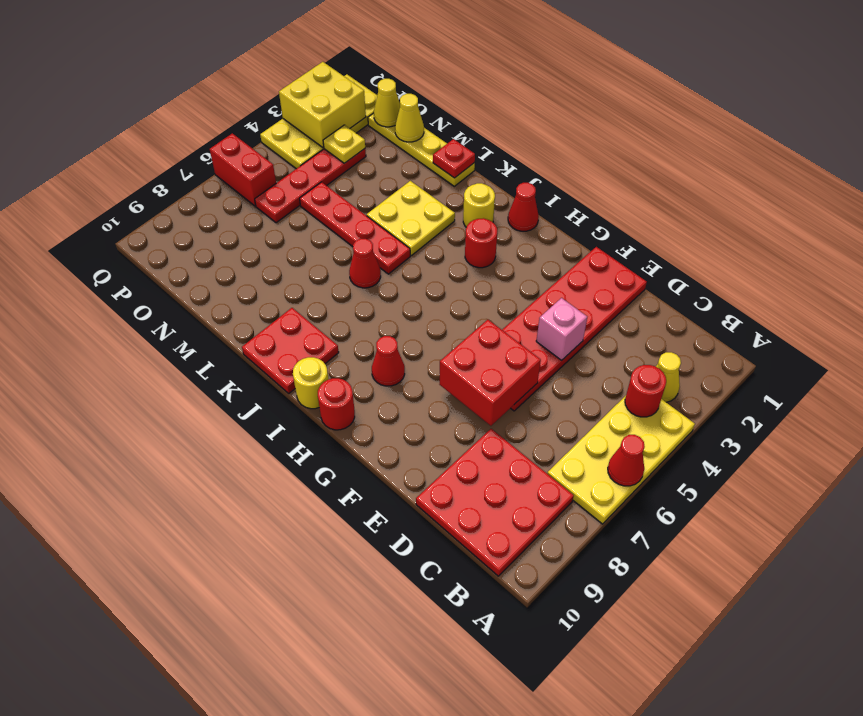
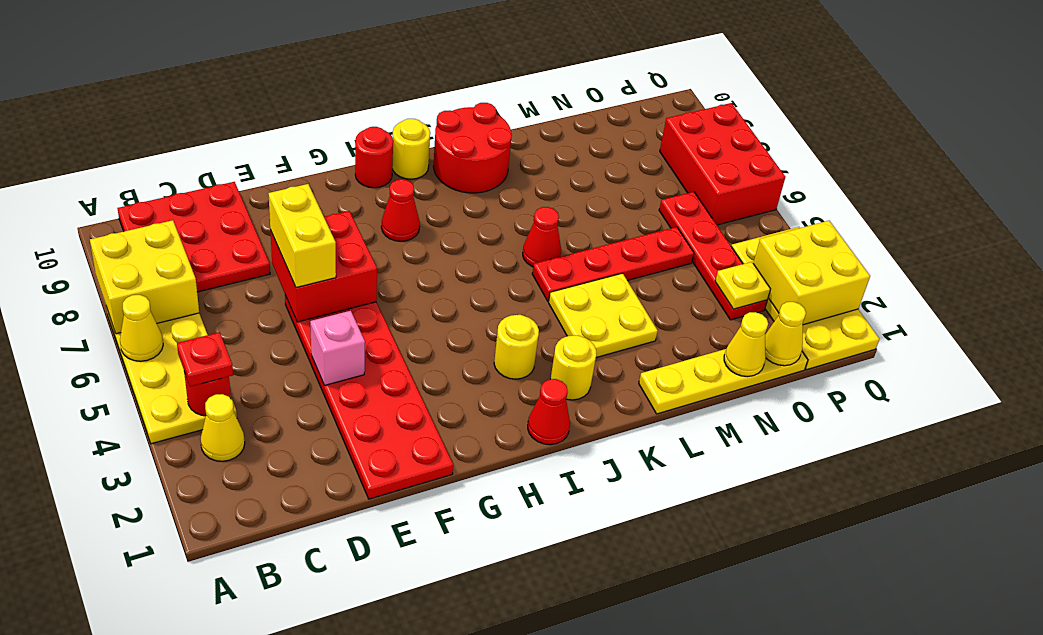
red 1x1 cone [608,435,645,486] -> yellow 1x1 cone [120,295,163,361]
none -> yellow 2x2 brick [90,220,199,334]
none -> yellow 1x2 brick [269,184,336,287]
red 1x1 round brick [465,218,497,268] -> yellow 1x1 round brick [494,315,539,379]
red 2x2 plate [242,308,339,393] -> red 2x2 round brick [433,103,512,193]
red 1x1 plate [433,139,475,178] -> red 1x1 plate moved to [177,332,233,387]
red 1x2 brick [210,133,276,206] -> red 2x3 brick [660,103,785,225]

